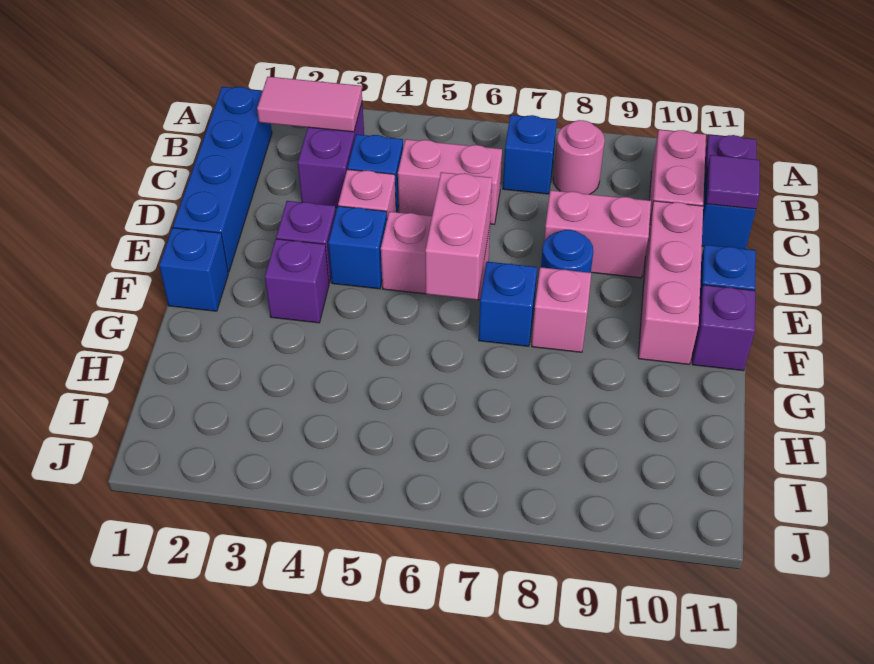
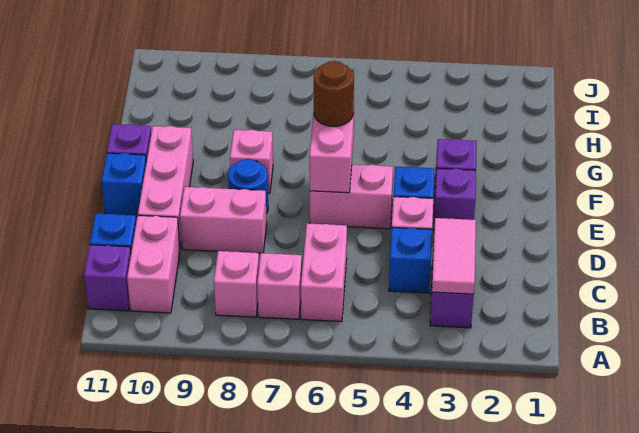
blue 1x4 brick [173,87,272,272] -> none
pink 1x2 tile [257,77,362,132] -> pink 1x2 tile turned to [432,218,476,294]
blue 1x1 brick [503,115,557,194] -> pink 1x1 brick [257,253,302,319]
pink 1x1 round brick [553,120,605,194] -> pink 1x1 brick [214,251,259,317]
pink 1x2 brick [398,139,502,224] -> pink 1x2 brick turned to [301,223,347,321]
purple 1x1 tile [706,155,760,209] -> none
blue 1x1 brick [159,228,228,311] -> none
none -> brown 1x1 round brick [314,61,354,126]
blue 1x1 brick [479,262,537,346] -> none

